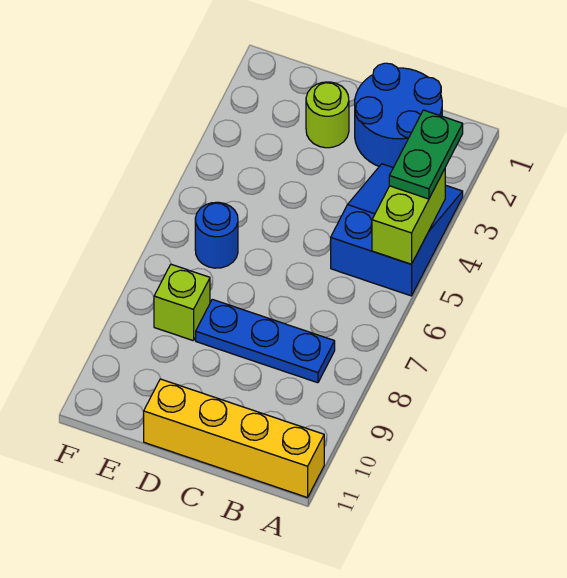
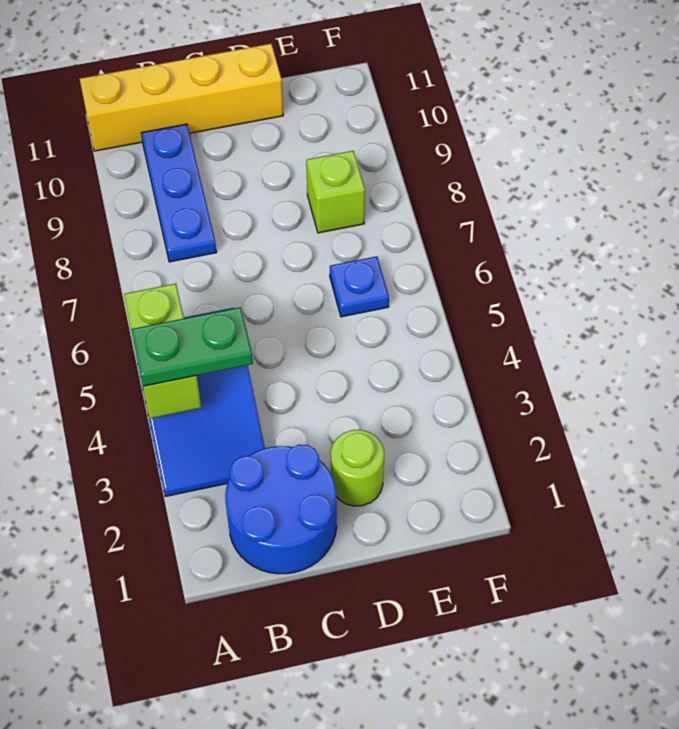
green 1x2 plate [389,110,463,199] -> green 1x2 plate turned to [131,307,253,386]
blue 1x3 plate [196,299,335,383] -> blue 1x3 plate turned to [141,124,217,262]
blue 1x1 round brick [195,202,238,268] -> blue 1x1 plate [330,256,389,317]

